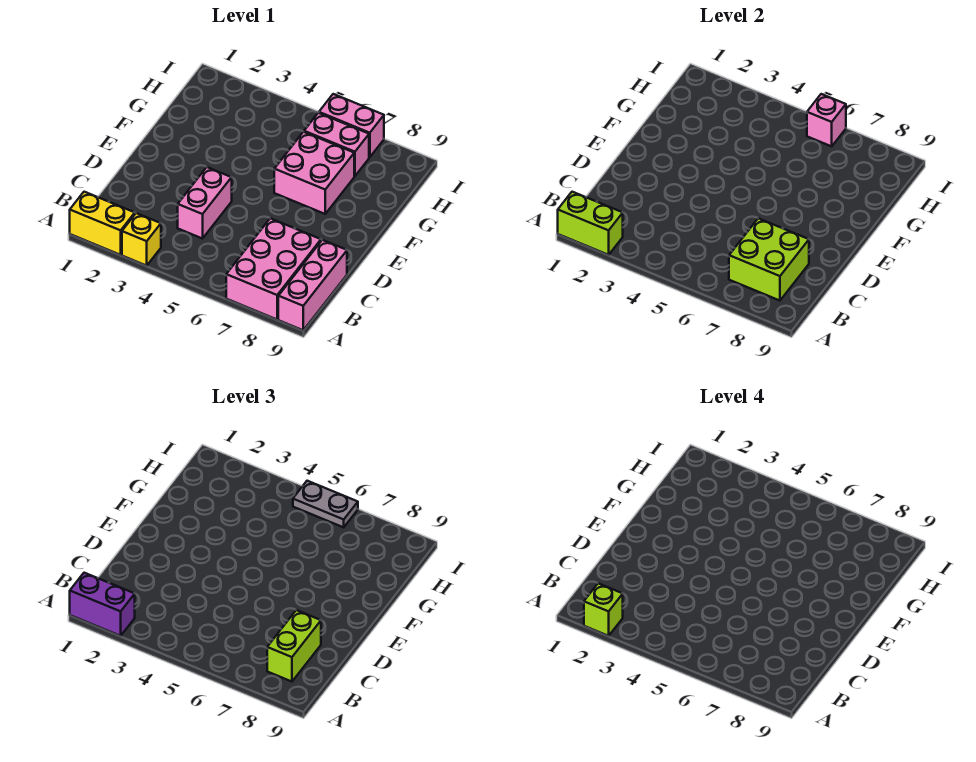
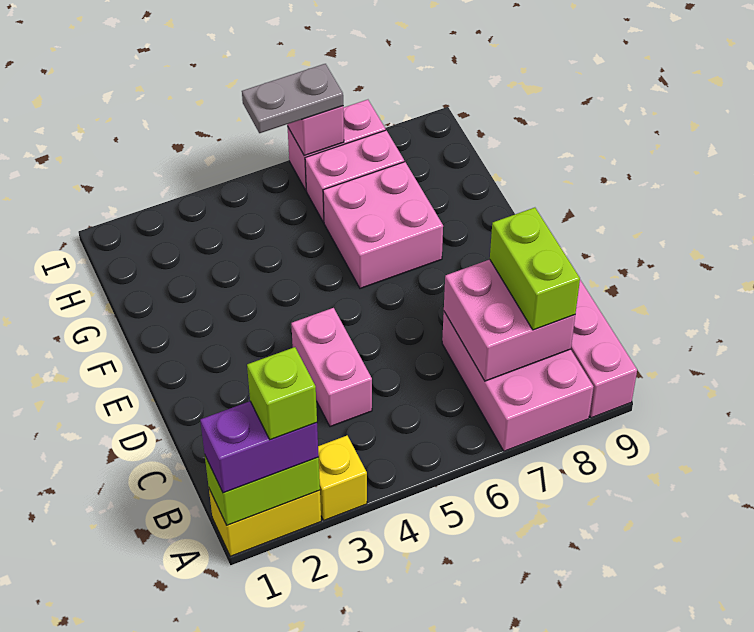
lime 2x2 brick [729,218,809,301] -> pink 2x2 brick [444,260,575,381]

